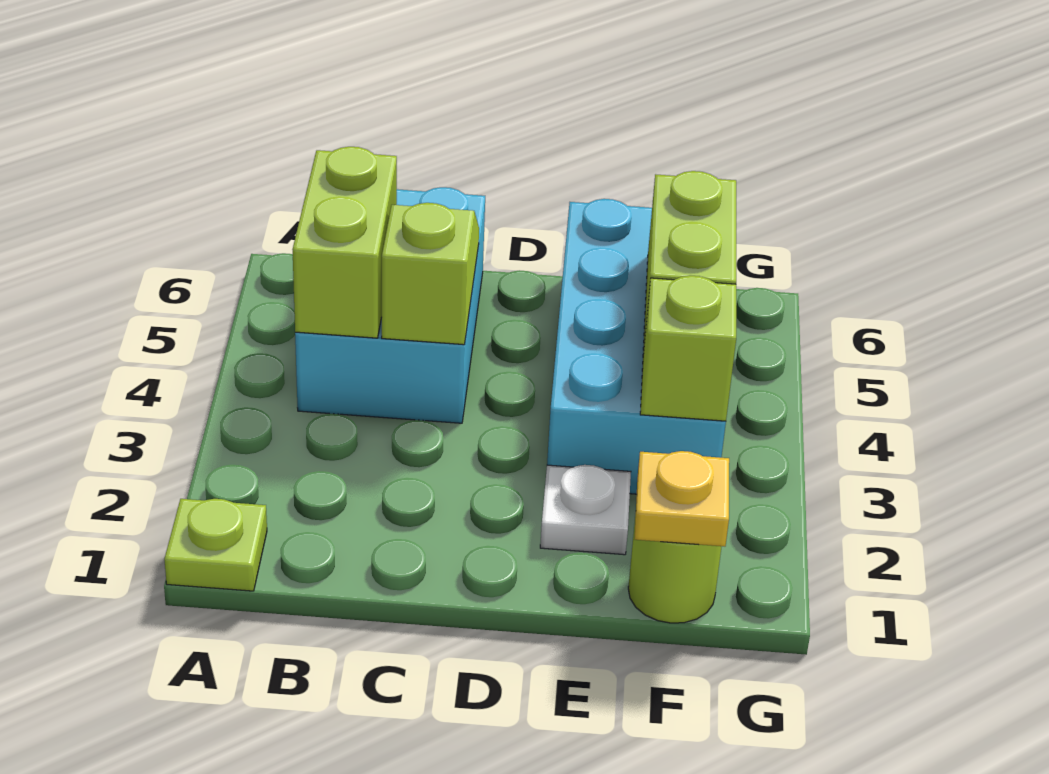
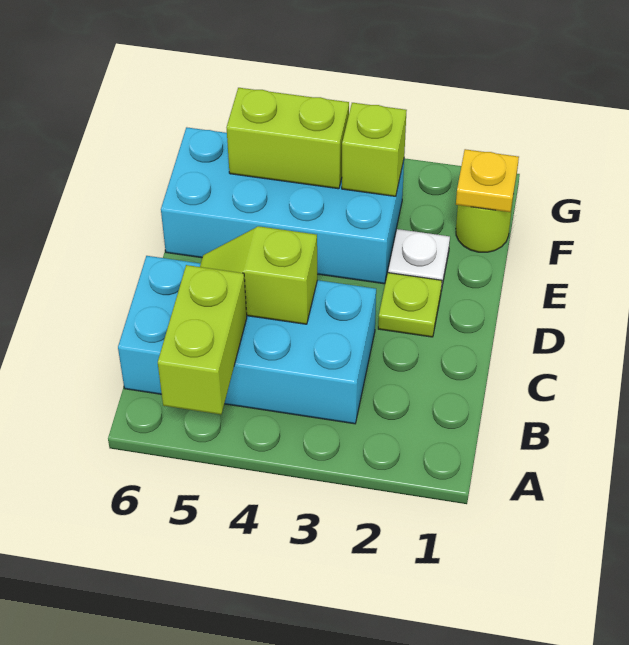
lime 1x1 plate [164,499,267,591] -> lime 1x1 plate moved to [378,273,442,337]
cyan 2x3 brick [295,187,485,423] -> cyan 2x4 brick [118,256,376,424]
lime 1x2 brick [292,147,397,338] -> lime 1x2 brick turned to [158,265,247,414]

